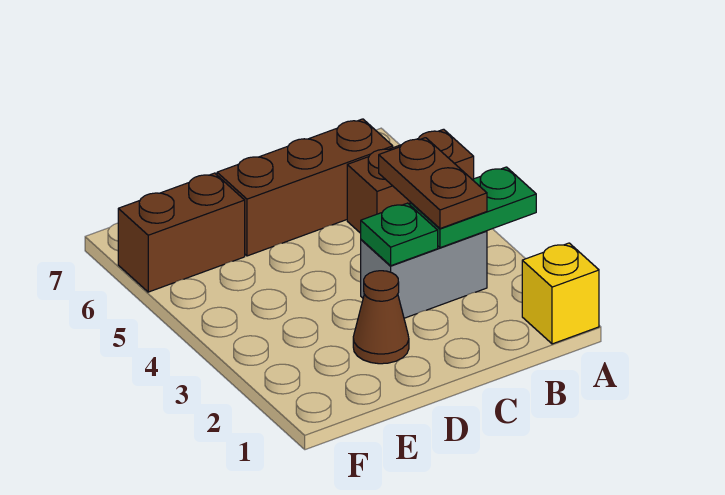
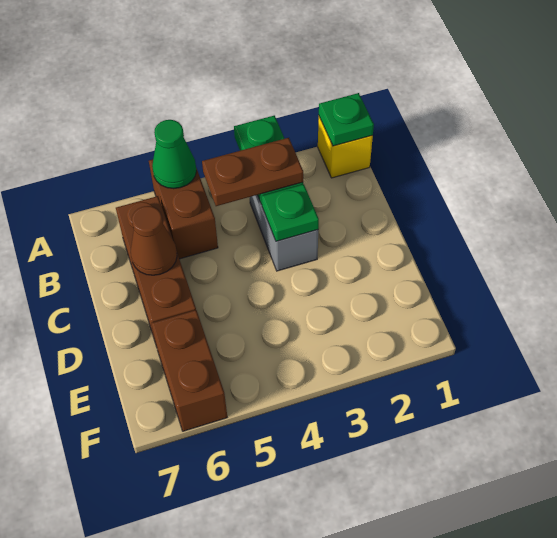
none -> green 1x1 plate [319,93,374,146]
none -> green 1x1 cone [152,120,196,189]
brown 1x1 cone [353,271,409,364] -> brown 1x1 cone moved to [131,206,177,275]

